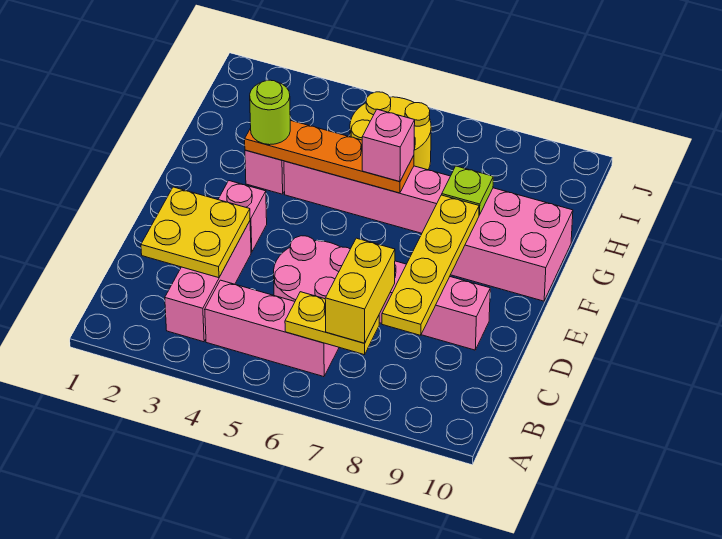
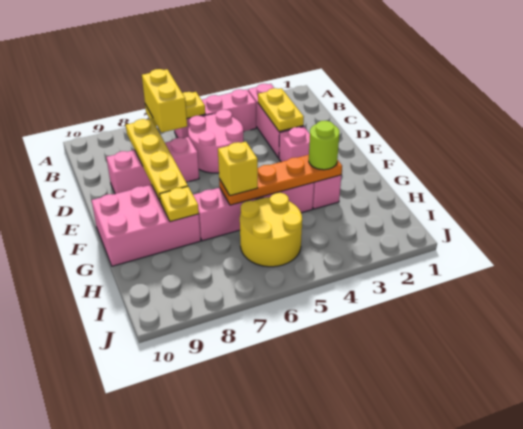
yellow 2x2 plate [141,187,250,278] -> yellow 1x2 plate [258,88,304,132]
pink 1x1 brick [362,109,415,181] -> yellow 1x1 brick [218,142,258,196]
lime 1x1 plate [442,166,493,215] -> yellow 1x1 plate [160,186,199,222]

